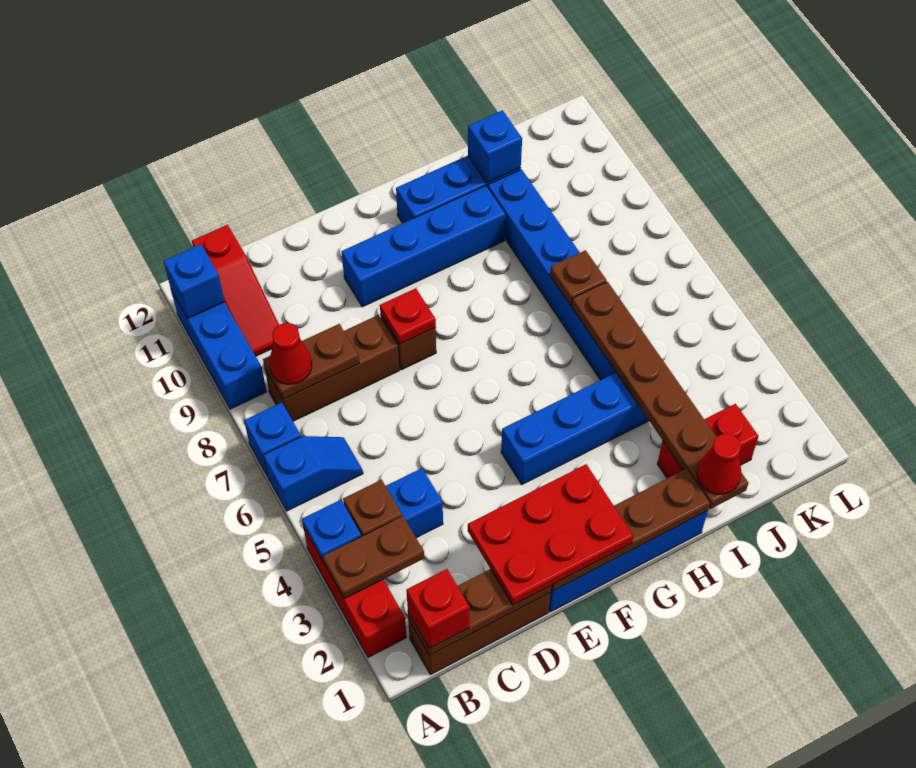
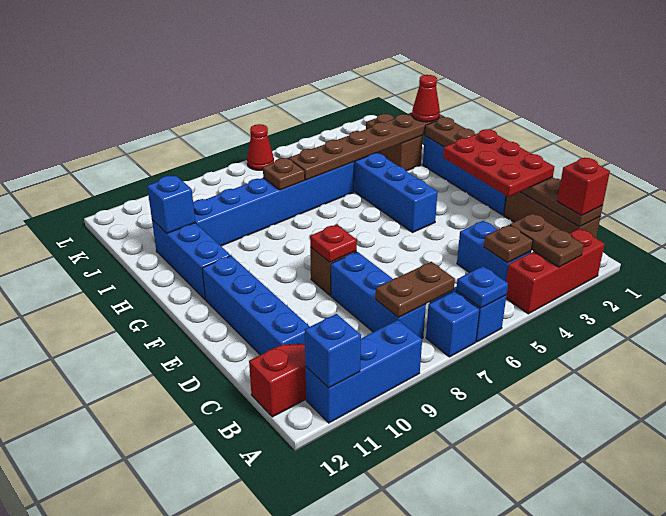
blue 1x1 plate [302,500,361,561] -> blue 1x1 plate moved to [456,266,508,308]
brown 1x3 brick [265,315,399,421] -> blue 1x3 brick [331,252,426,339]
brown 1x2 plate [263,324,359,399] -> brown 1x2 plate turned to [376,262,455,317]
red 1x1 cone [269,323,312,384] -> red 1x1 cone moved to [247,124,274,170]
blue 1x4 brick [342,186,505,307] -> blue 1x4 brick moved to [202,256,310,355]
red 1x2 brick [657,404,759,478] -> brown 1x2 brick [366,114,423,171]

